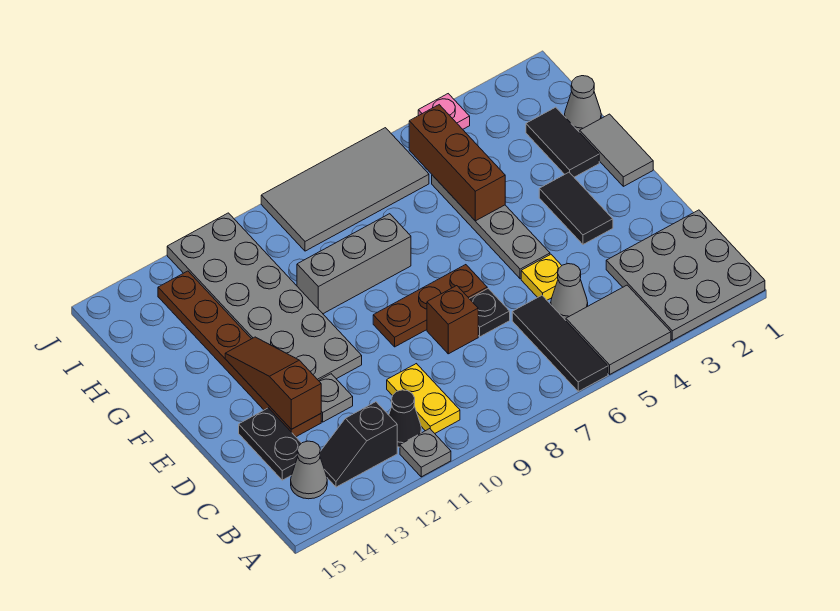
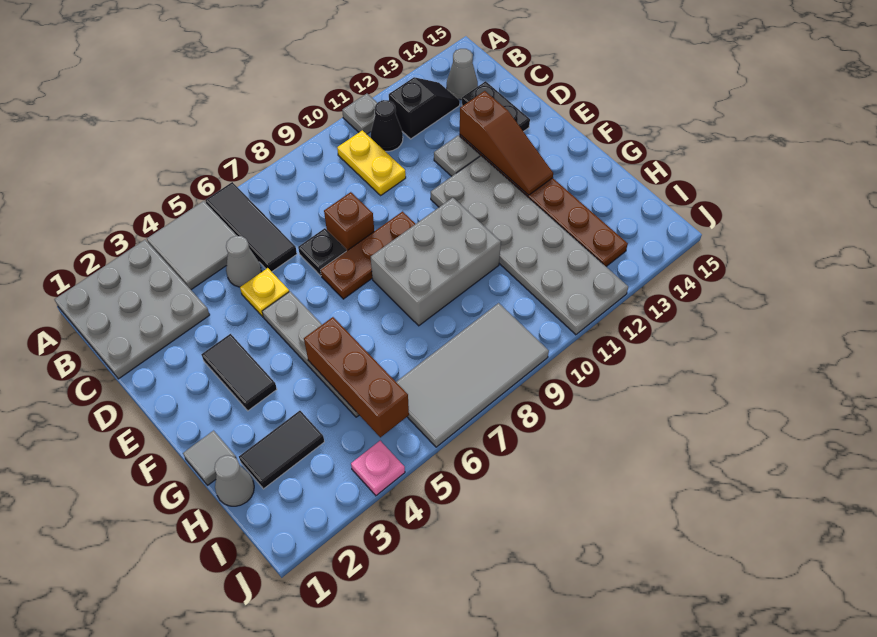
grey 1x2 tile [580,114,653,186] -> grey 1x1 tile [183,431,237,485]
black 1x2 tile [526,107,599,177] -> black 1x2 tile turned to [239,411,324,489]
grey 1x3 brick [297,214,411,314] -> grey 2x3 brick [371,198,501,326]

